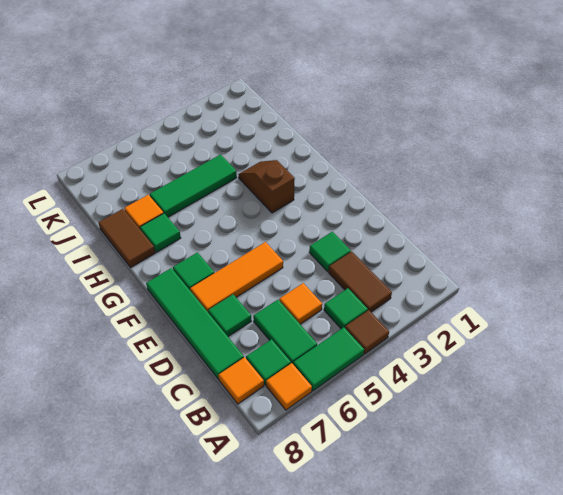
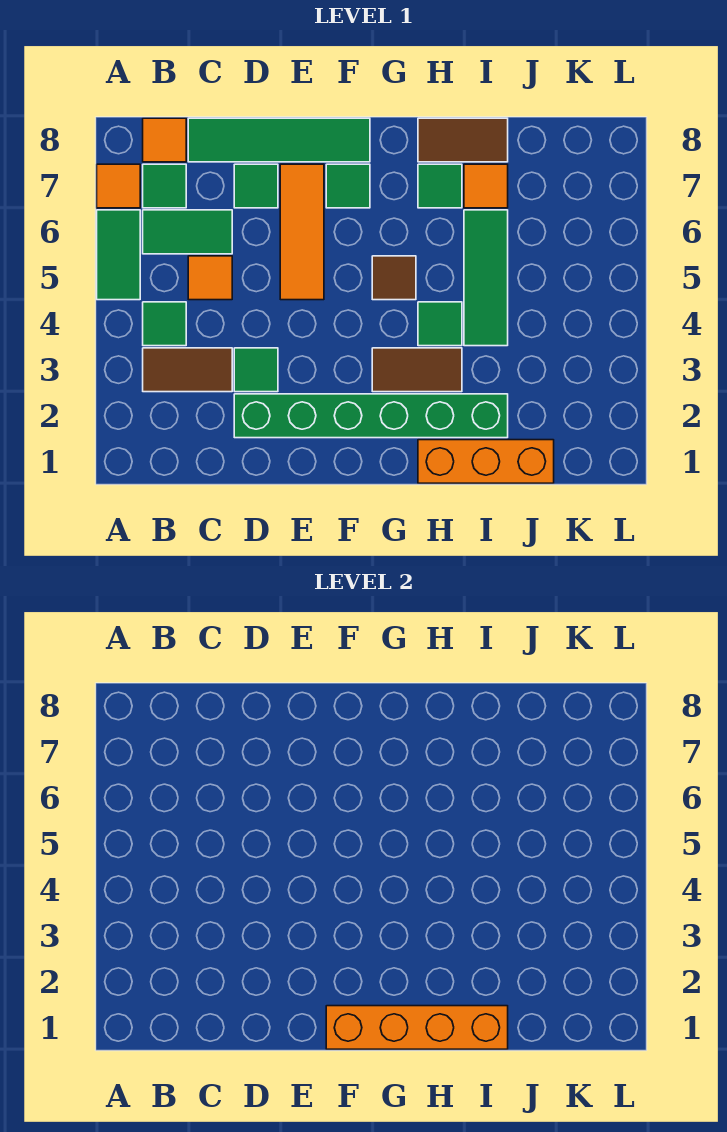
brown 1x1 tile [345,310,389,354] -> brown 1x1 tile moved to [372,256,416,300]
none -> green 1x6 brick [234,394,508,438]
none -> orange 1x4 brick [326,1006,508,1049]
brown 1x2 slope [238,160,295,213] -> brown 1x2 tile [372,348,462,392]
none -> orange 1x3 brick [418,440,554,483]
none -> green 1x1 tile [418,302,462,346]

